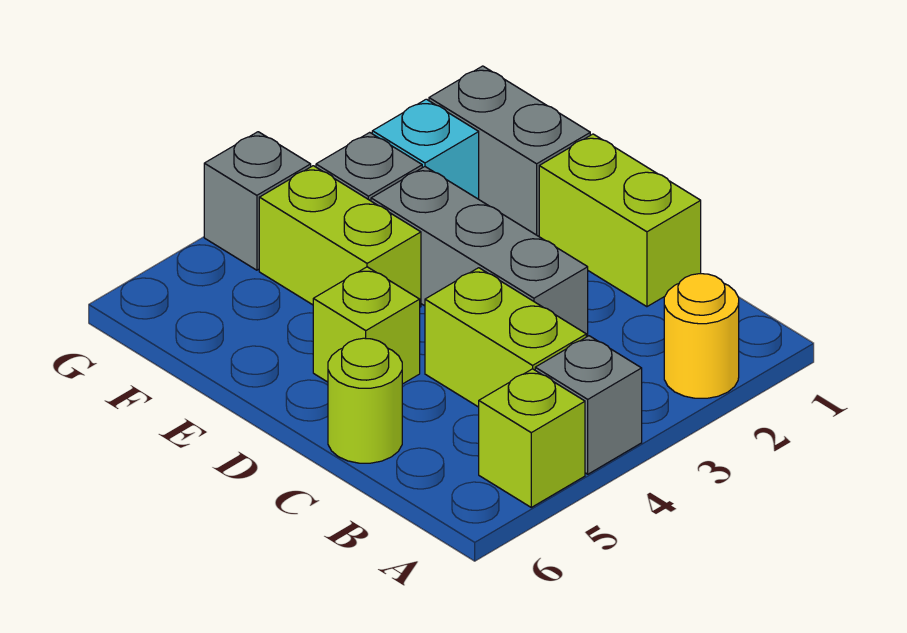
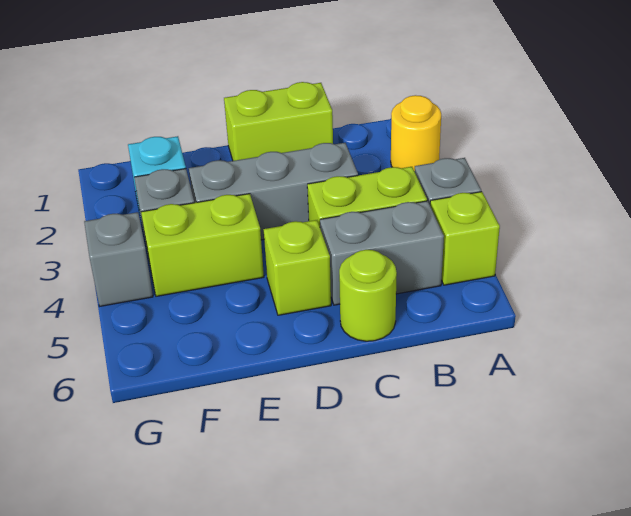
grey 1x2 brick [429,66,590,236] -> grey 1x2 brick moved to [320,201,444,305]

